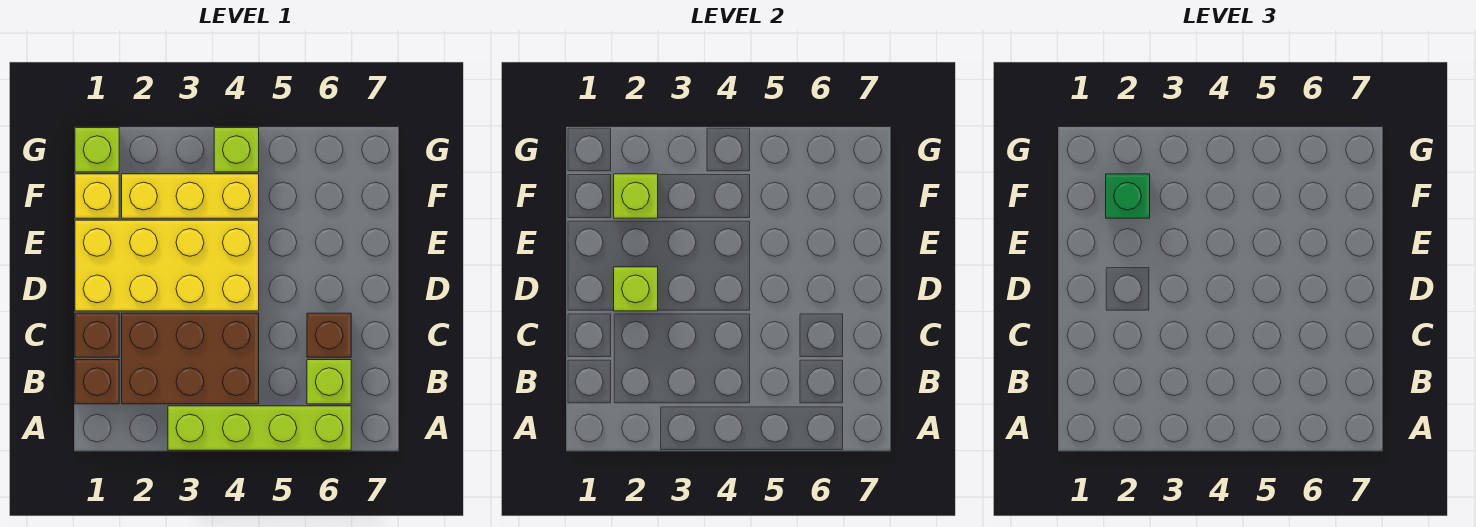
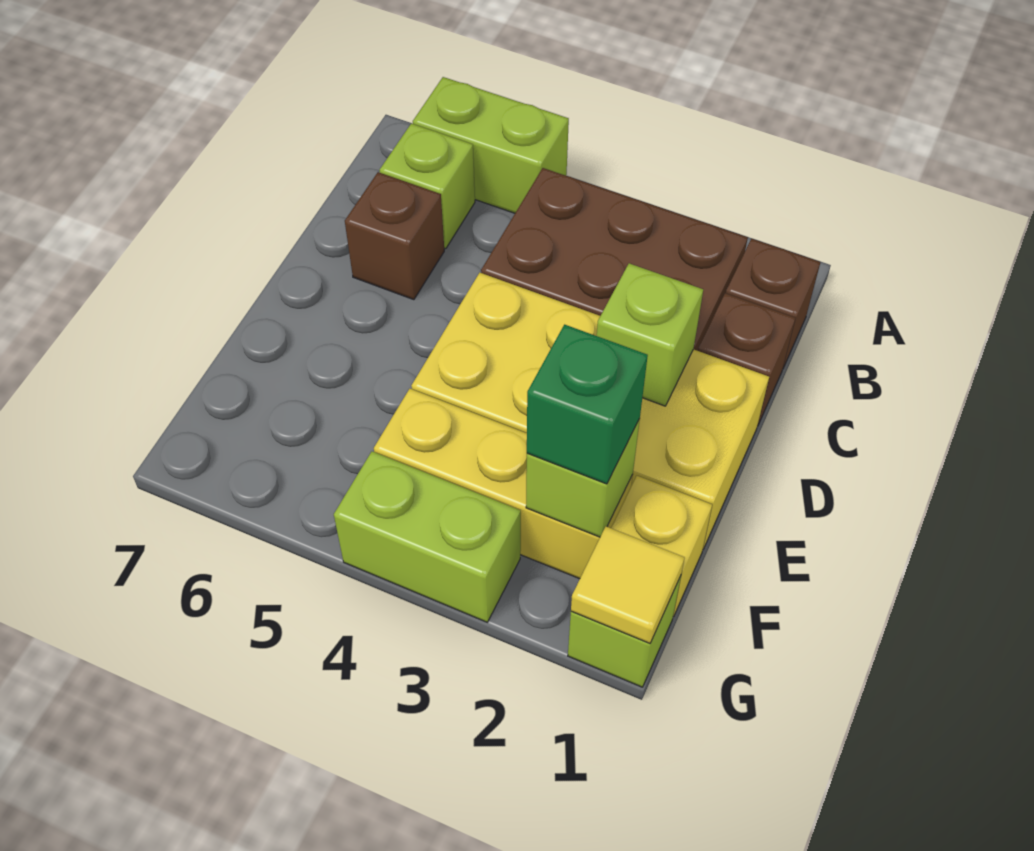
lime 1x4 brick [168,406,351,450] -> lime 1x2 brick [413,77,569,213]
none -> yellow 1x1 tile [571,527,685,643]
lime 1x1 brick [214,128,259,172] -> lime 1x2 brick [334,451,521,622]

